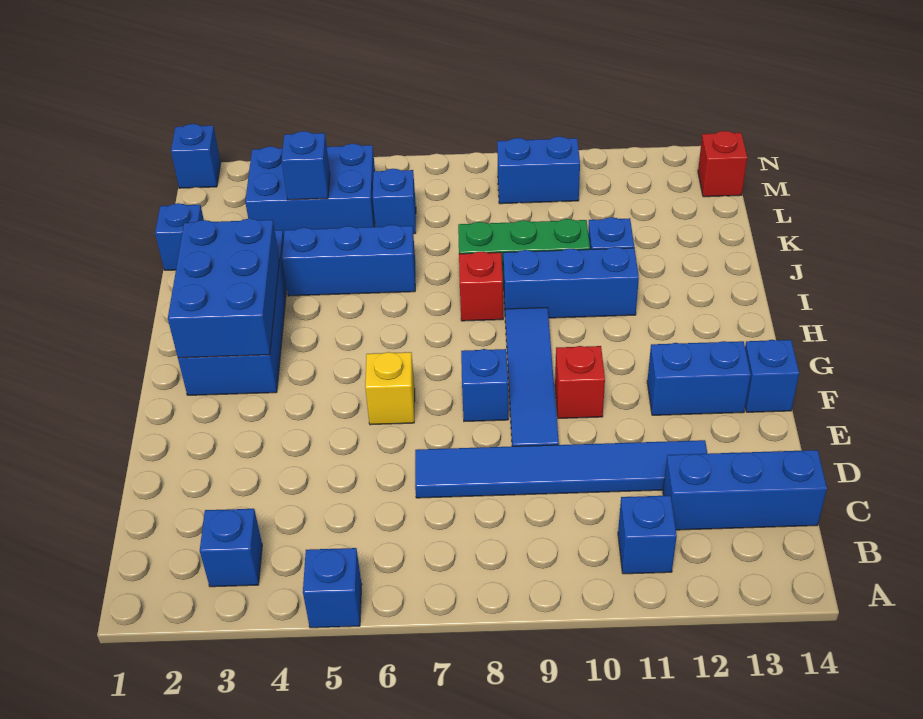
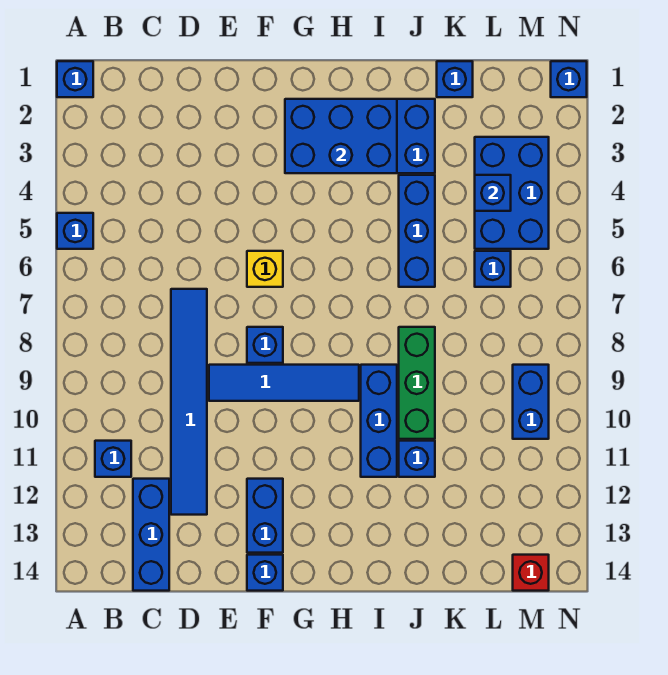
blue 1x1 brick [200,509,262,587] -> blue 1x1 brick moved to [57,61,93,97]
red 1x1 brick [555,346,605,418] -> none
red 1x1 brick [459,252,503,321] -> none

